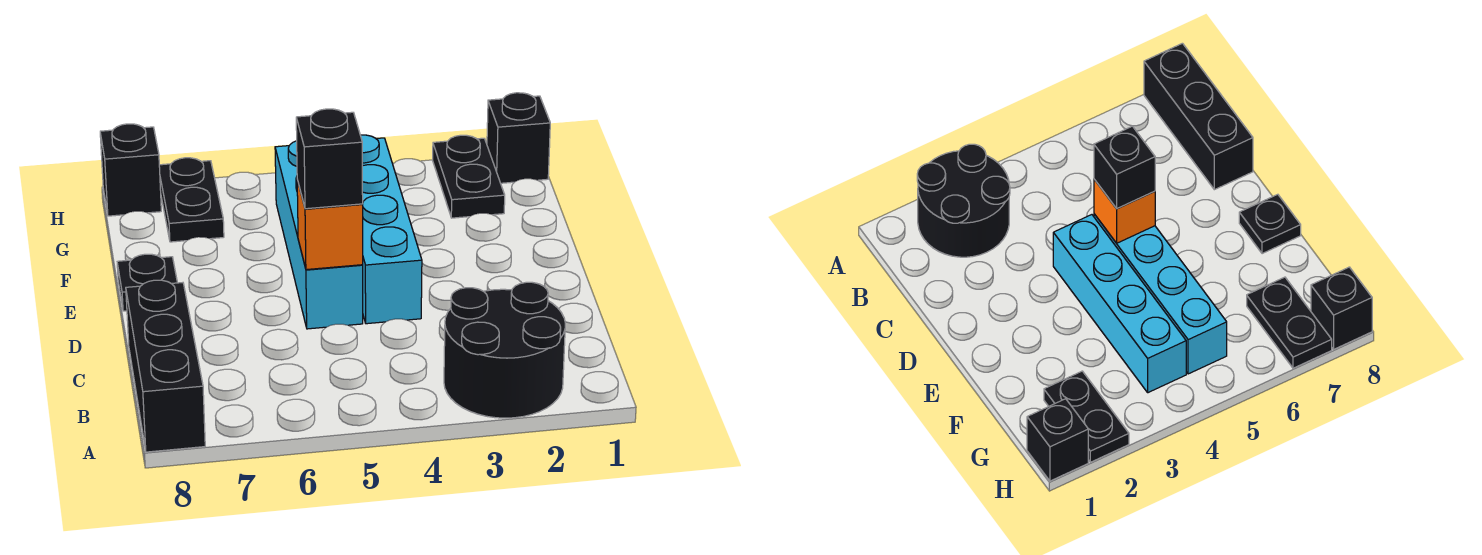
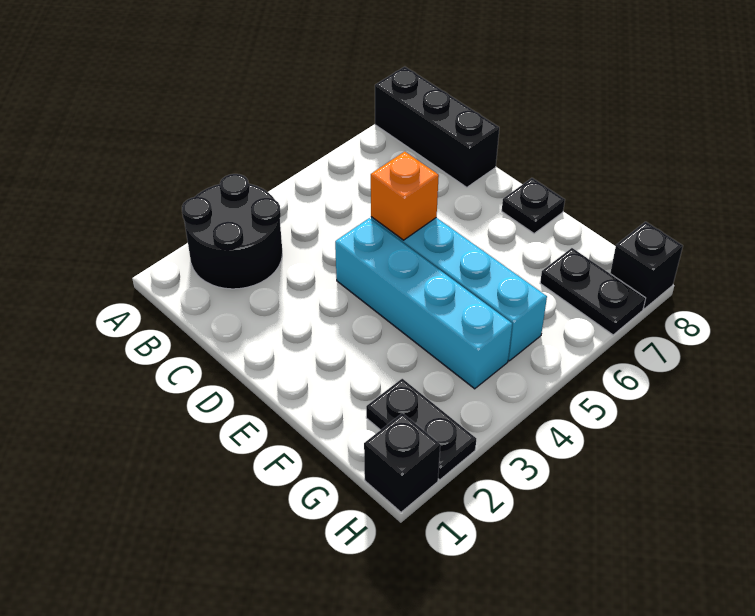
black 1x1 brick [296,109,363,209] -> none

